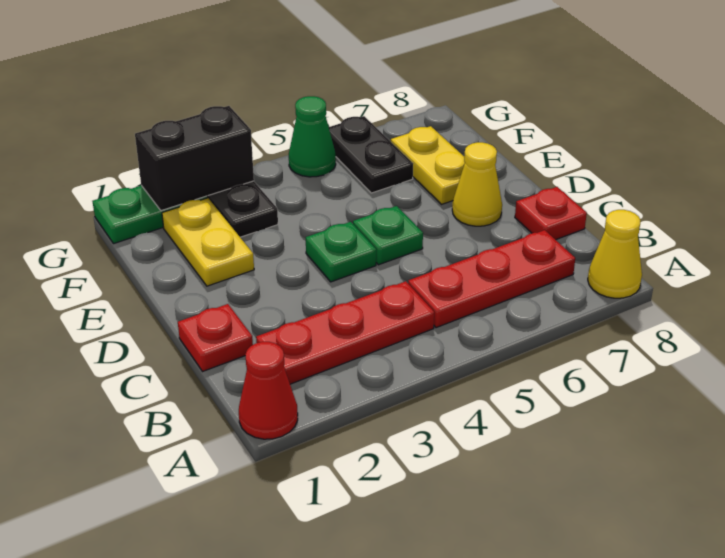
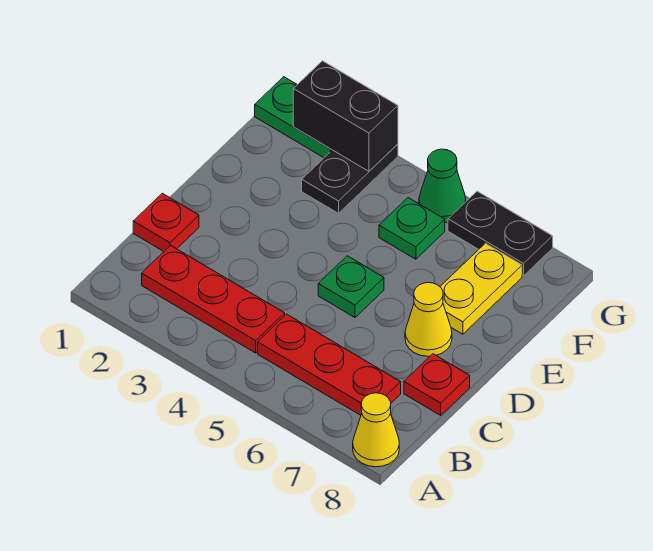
red 1x1 cone [239,342,298,439] -> none
green 1x1 plate [306,222,376,282] -> green 1x1 plate moved to [379,198,445,259]
yellow 1x2 plate [162,198,254,286] -> none
black 1x2 plate [329,116,413,193] -> black 1x2 plate turned to [448,191,553,276]

